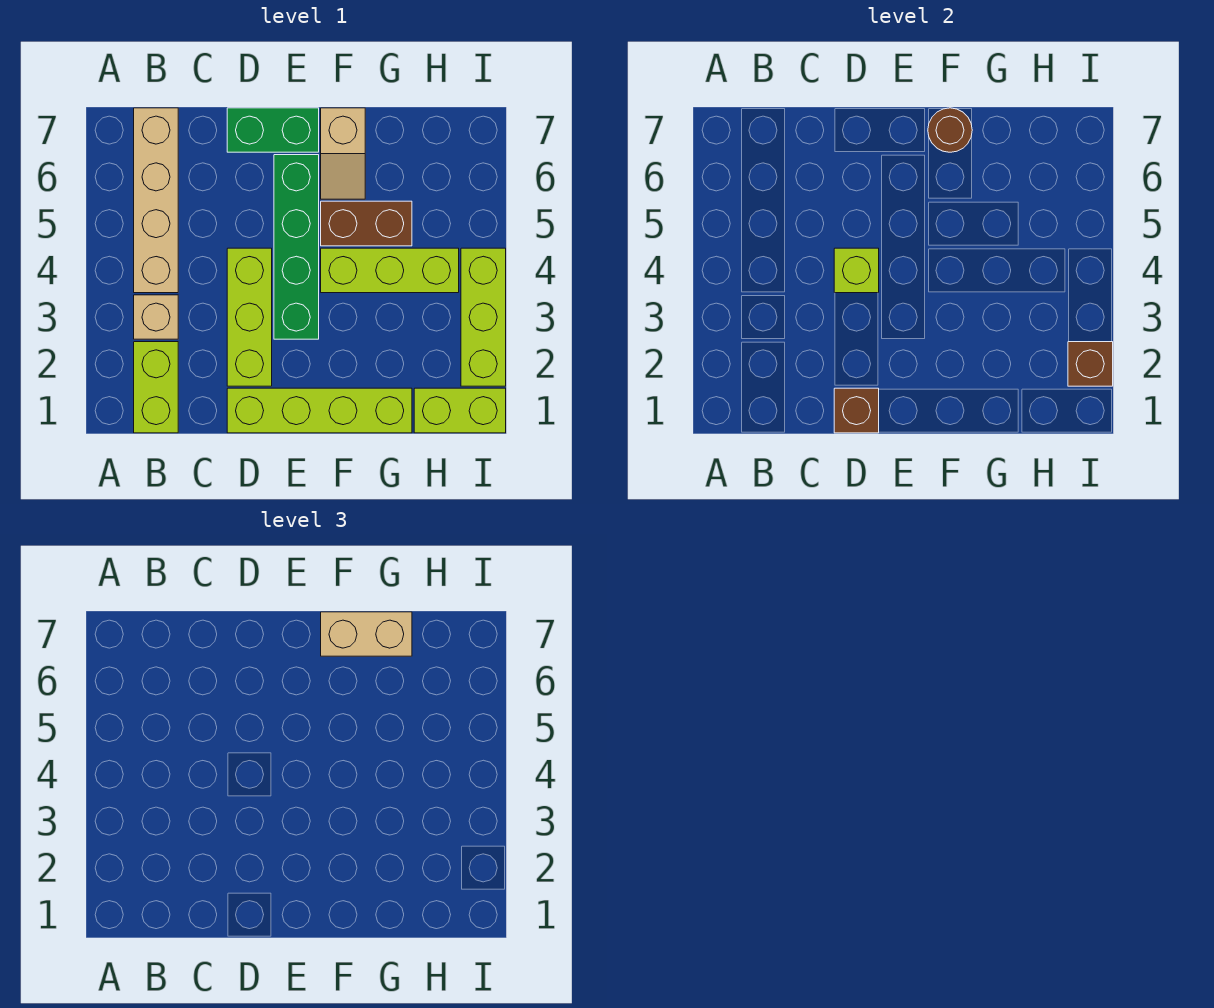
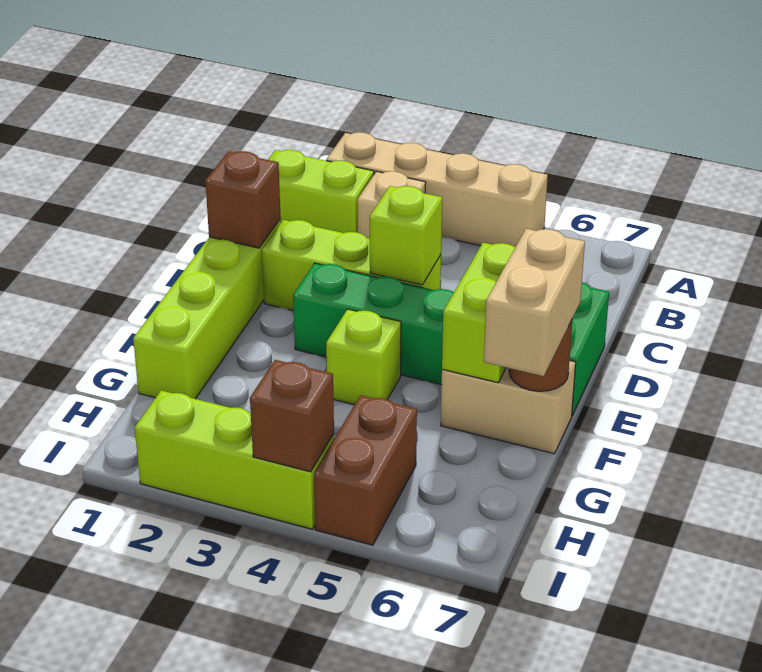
tan 1x4 brick [134,108,178,293] -> tan 1x4 brick moved to [326,132,548,247]
lime 1x3 brick [321,248,459,293] -> lime 1x1 brick [326,309,401,405]
brown 1x2 brick [321,201,412,246] -> brown 1x2 brick moved to [314,395,417,545]
tan 1x2 slope [321,108,365,199] -> tan 1x2 brick [441,361,576,454]
lime 1x2 brick [414,388,506,433] -> lime 1x2 brick moved to [442,243,515,383]
brown 1x1 brick [1068,342,1113,386] -> brown 1x1 brick moved to [250,360,334,472]

